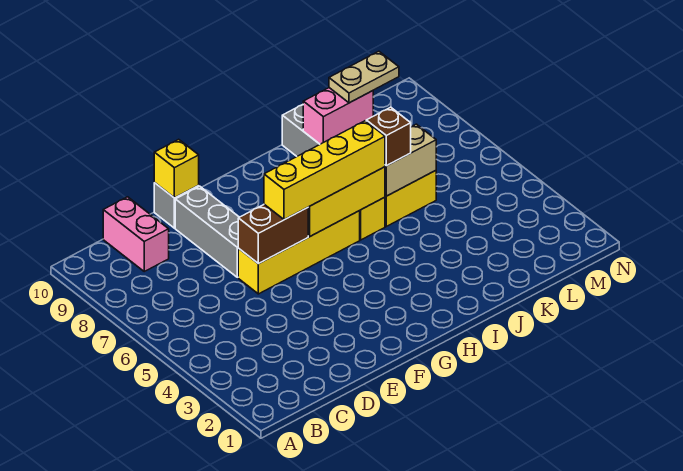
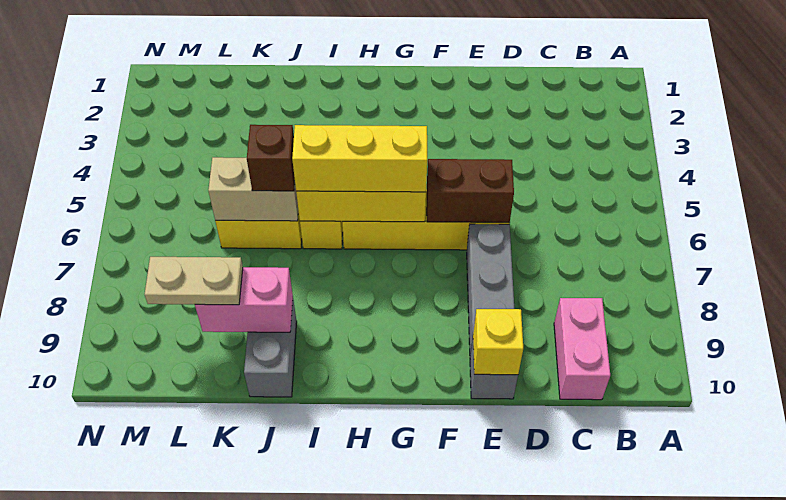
yellow 1x4 brick [264,121,385,220] -> yellow 1x3 brick [292,125,427,192]

